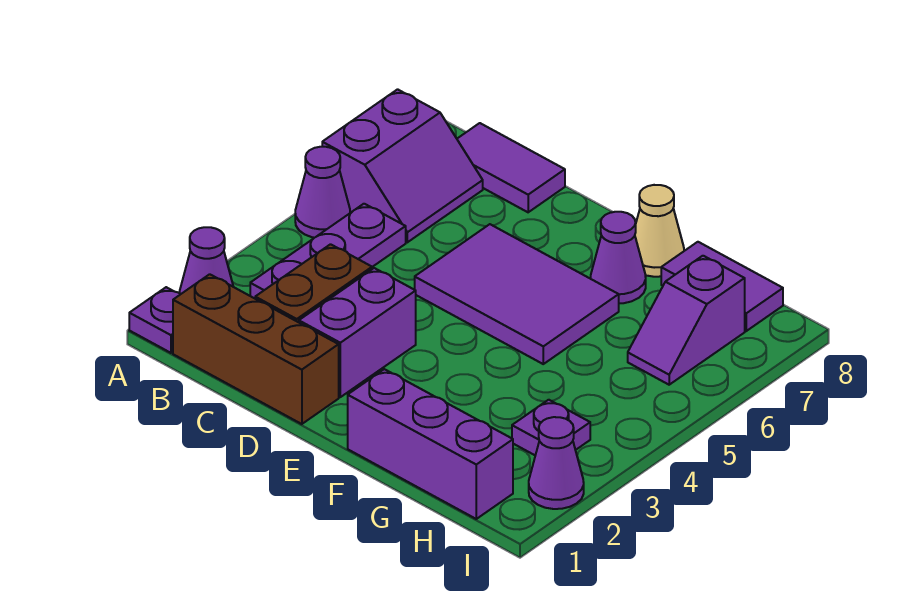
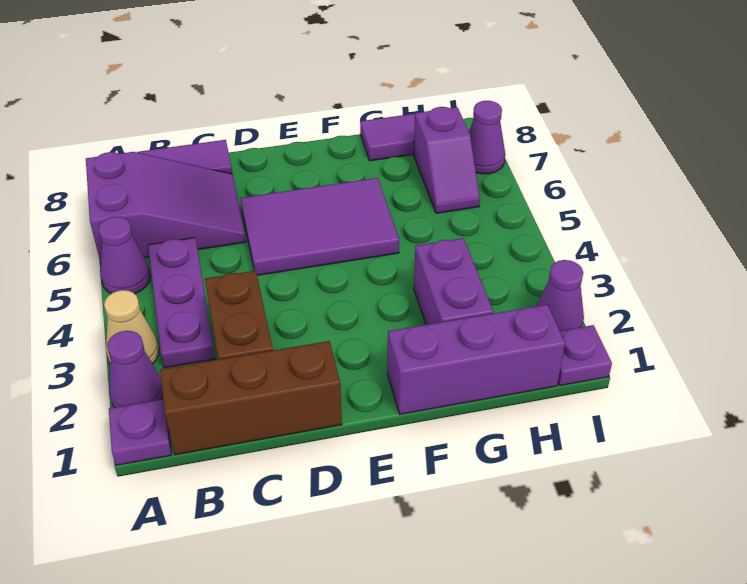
purple 2x2 slope [322,89,483,242] -> purple 2x3 slope [86,152,246,263]
purple 1x2 brick [299,268,416,397] -> purple 1x2 brick moved to [414,238,493,325]
purple 1x1 cone [591,212,646,303] -> purple 1x1 cone moved to [469,101,505,174]
tan 1x1 cone [635,185,684,277] -> tan 1x1 cone moved to [104,290,159,364]
purple 1x1 plate [512,400,590,455] -> purple 1x1 plate moved to [558,325,612,386]

